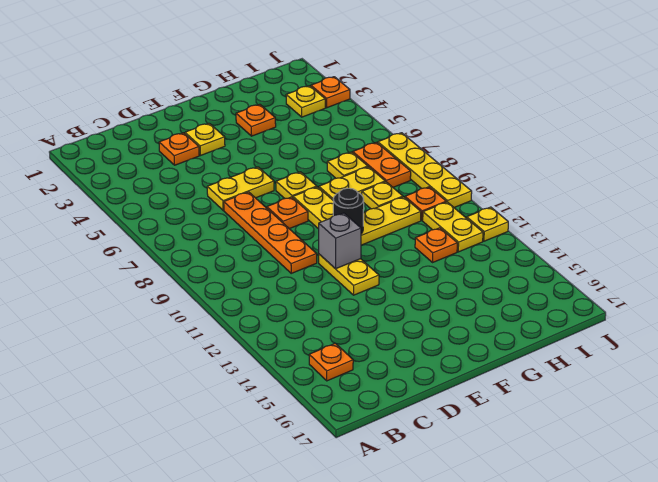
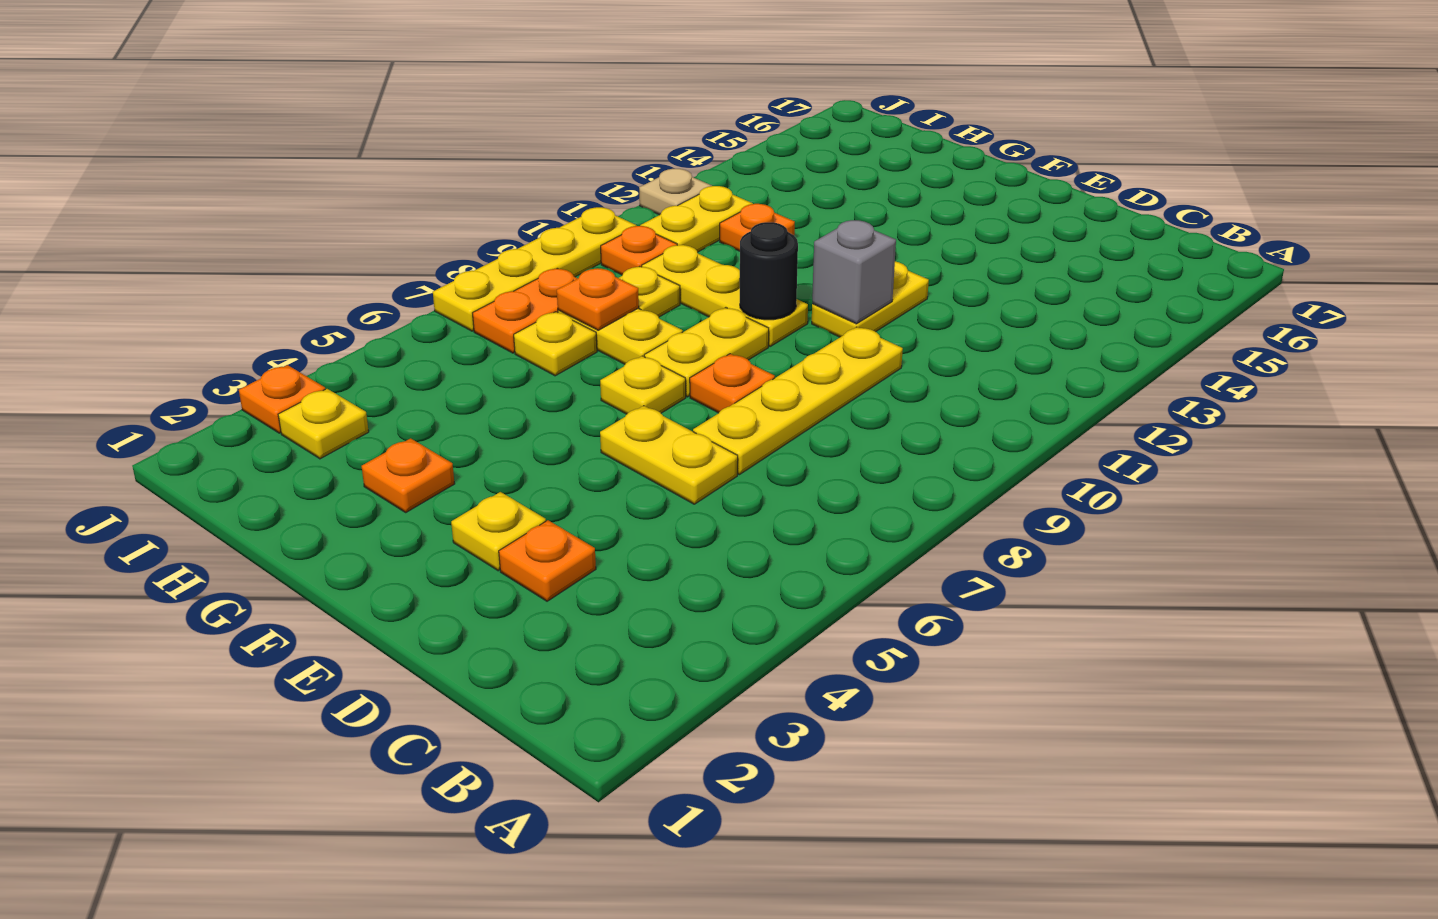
orange 1x1 plate [309,343,353,381] -> orange 1x1 plate moved to [557,268,639,330]
orange 1x4 plate [224,192,317,273] -> yellow 1x4 plate [693,327,903,475]
yellow 1x1 plate [467,207,508,241] -> tan 1x1 plate [639,169,712,215]

